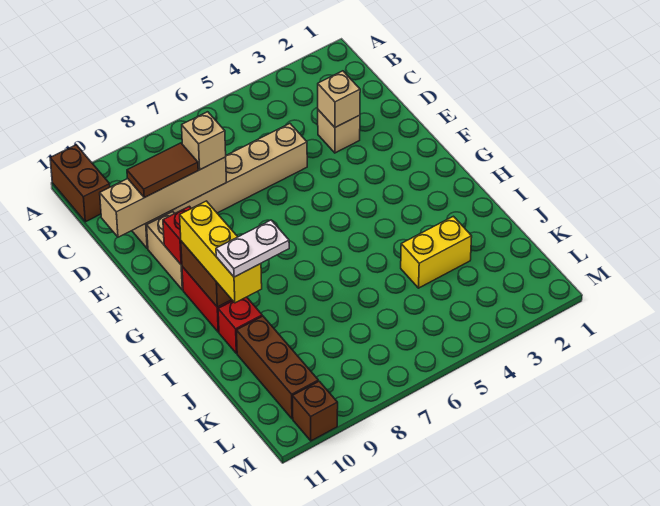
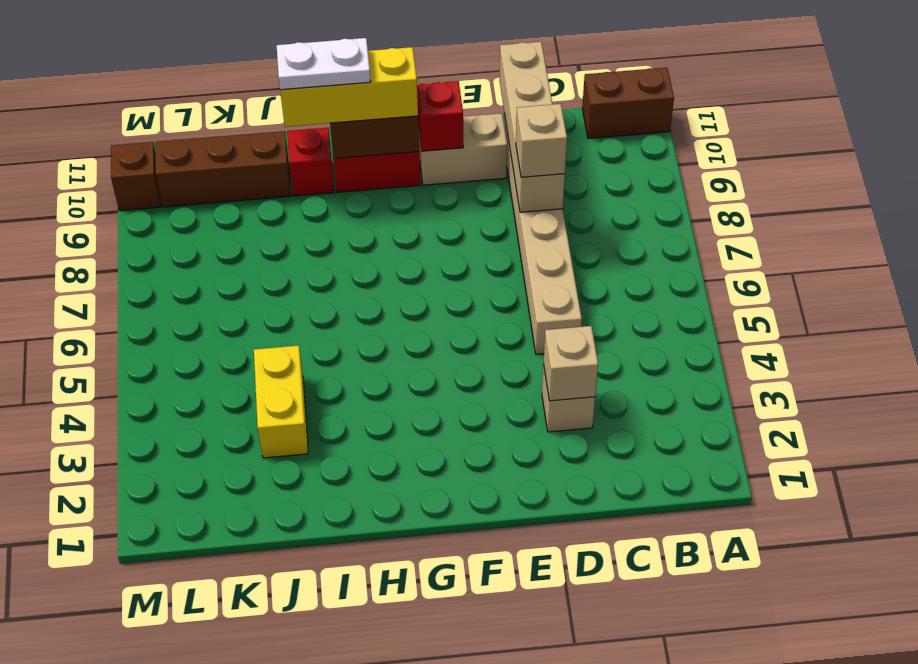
brown 1x2 tile [127,143,198,198] -> none
white 1x2 plate [216,220,289,277] -> white 1x2 plate turned to [277,38,371,90]

